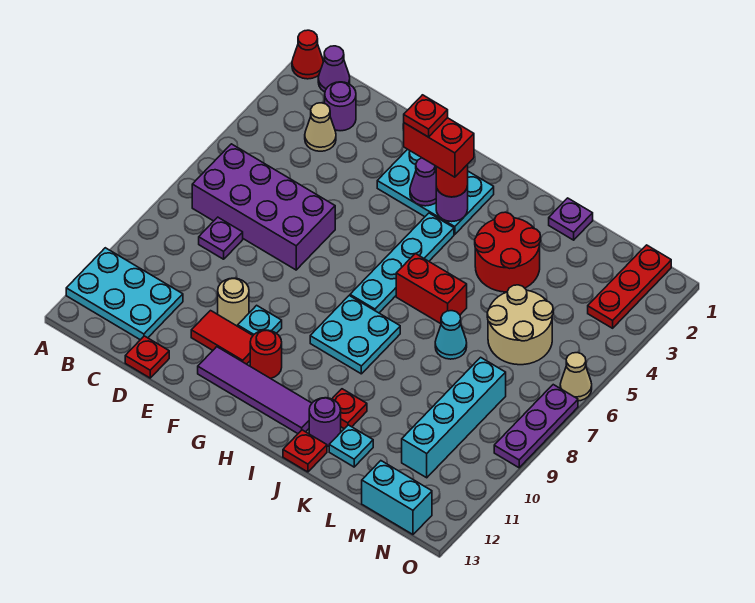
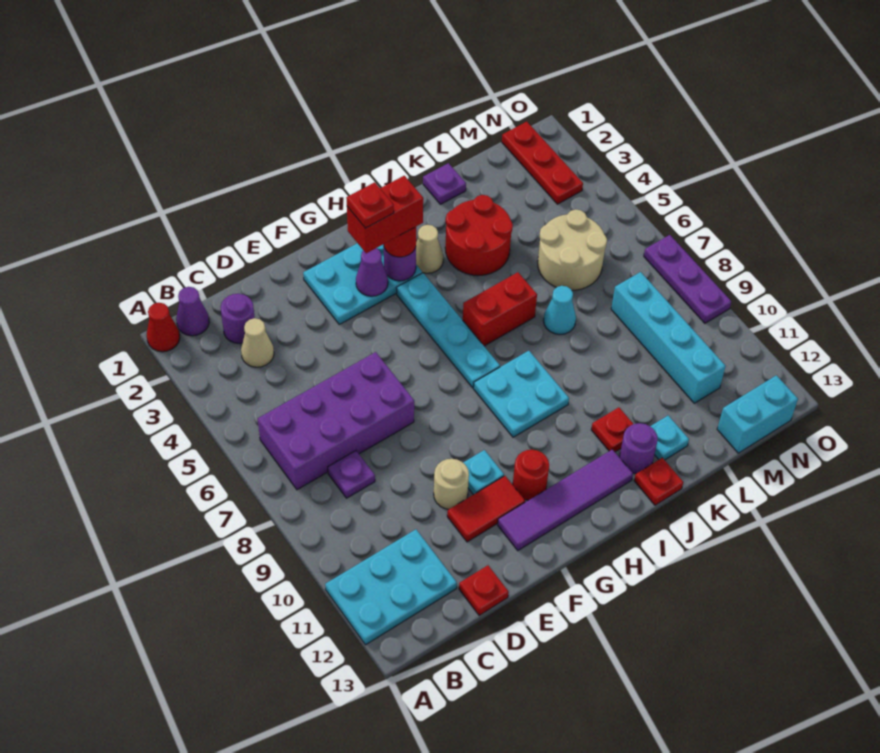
tan 1x1 cone [560,353,592,401] -> tan 1x1 cone moved to [416,225,443,273]

